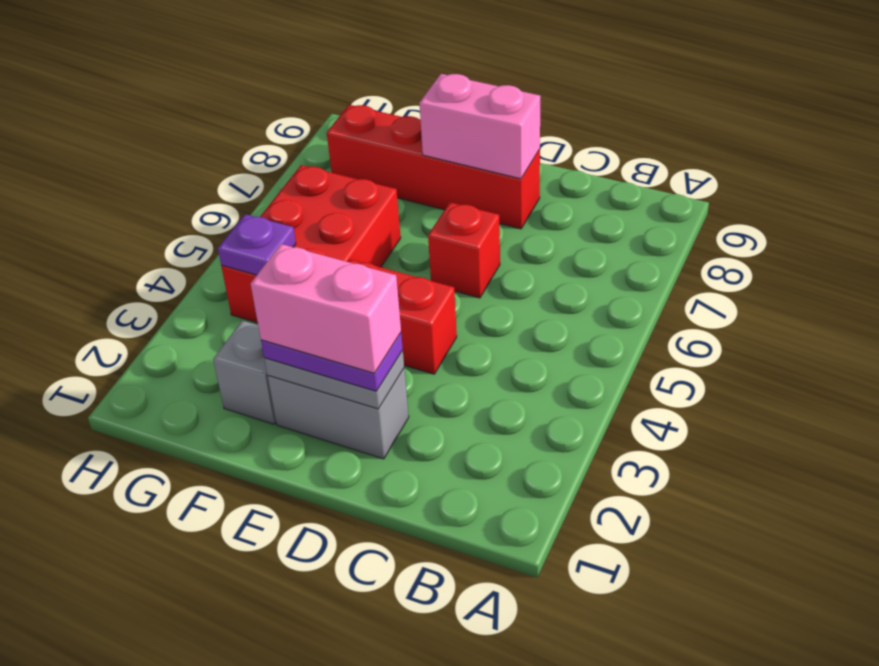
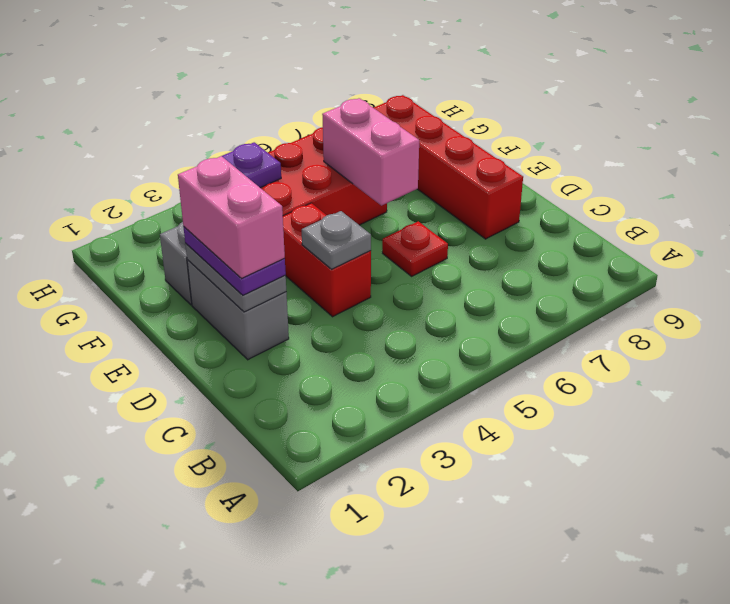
none -> grey 1x1 plate [302,211,371,269]
red 1x1 brick [428,202,500,298] -> red 1x1 plate [382,221,448,276]
pink 1x2 brick [419,74,540,179] -> pink 1x2 brick moved to [322,98,419,206]

